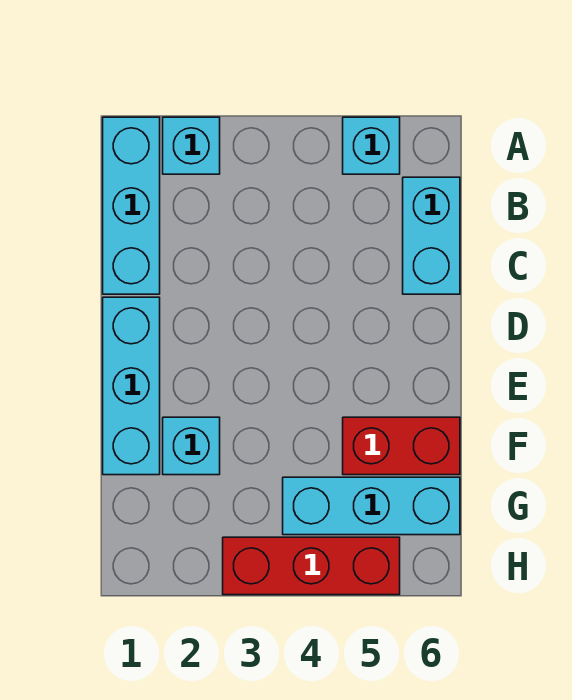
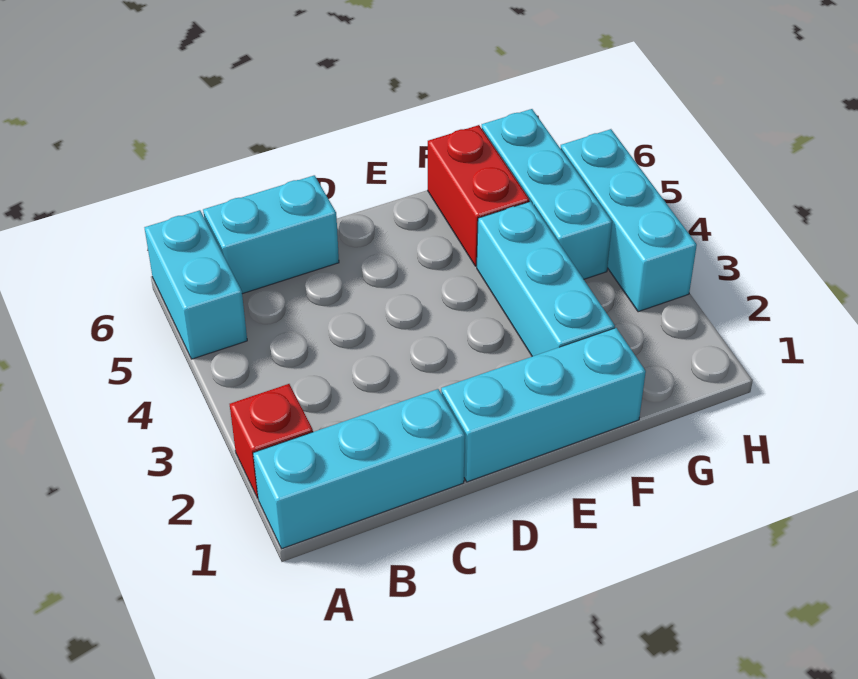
cyan 1x1 brick [163,117,220,174] -> red 1x1 brick [230,384,313,498]
cyan 1x1 brick [343,117,400,174] -> cyan 1x2 brick [144,210,247,359]
cyan 1x1 brick [163,417,220,475] -> cyan 1x3 brick [477,201,615,356]
red 1x3 brick [223,537,400,595] -> cyan 1x3 brick [560,129,697,312]

